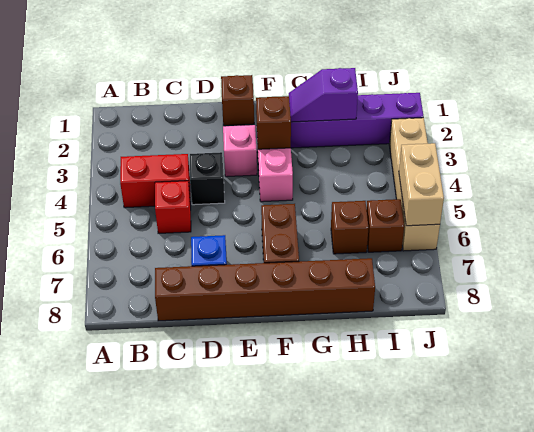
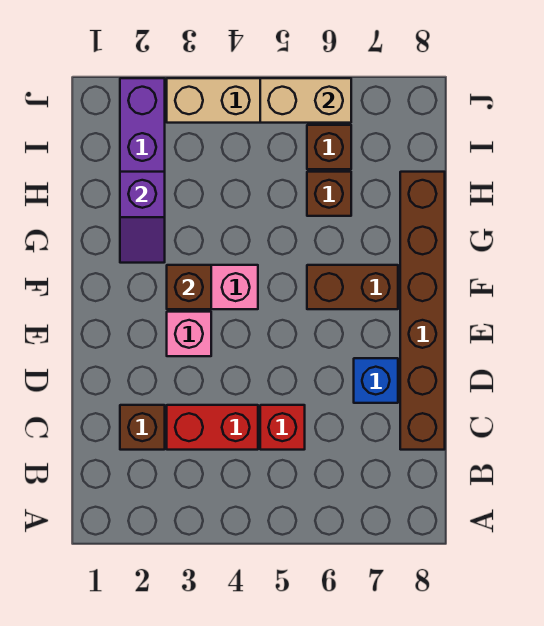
red 1x2 brick [120,154,191,208] -> red 1x2 brick turned to [167,405,258,450]
black 1x1 brick [190,152,225,205] -> none
brown 1x1 brick [221,75,254,126] -> brown 1x1 brick moved to [120,405,165,450]

